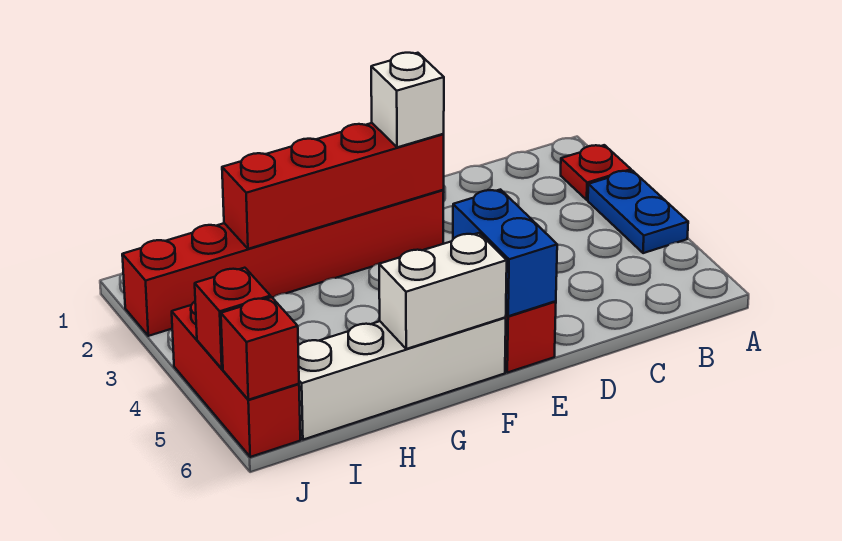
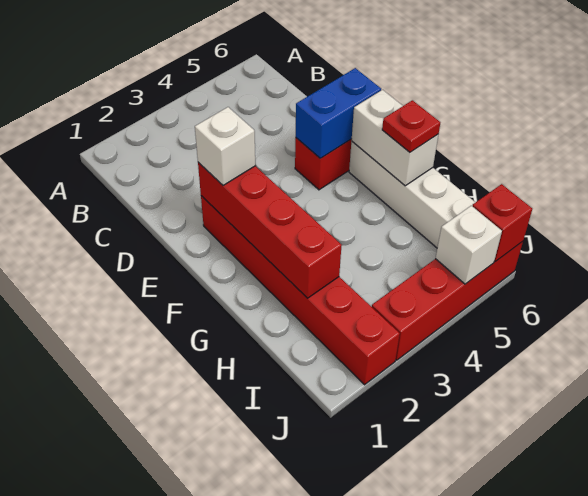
red 1x1 plate [561,145,631,200] -> red 1x1 plate moved to [382,100,440,152]
blue 1x2 plate [588,171,688,253] -> none
red 1x3 brick [172,302,300,457] -> red 1x4 brick [372,242,523,360]
red 1x1 brick [195,268,271,369] -> white 1x1 brick [435,206,502,284]

